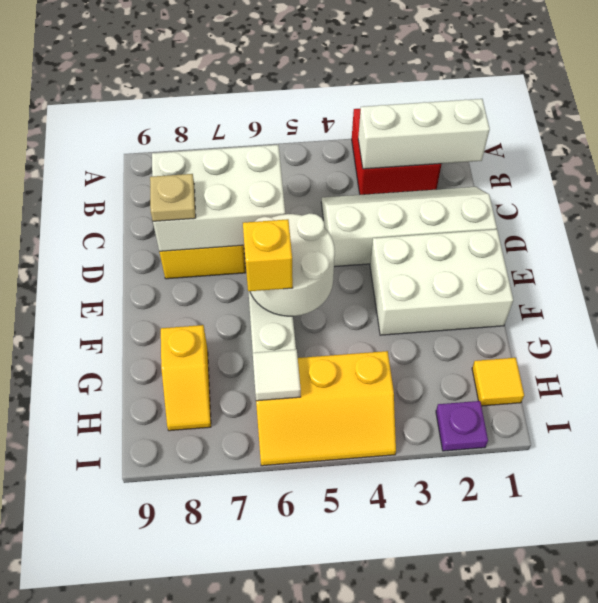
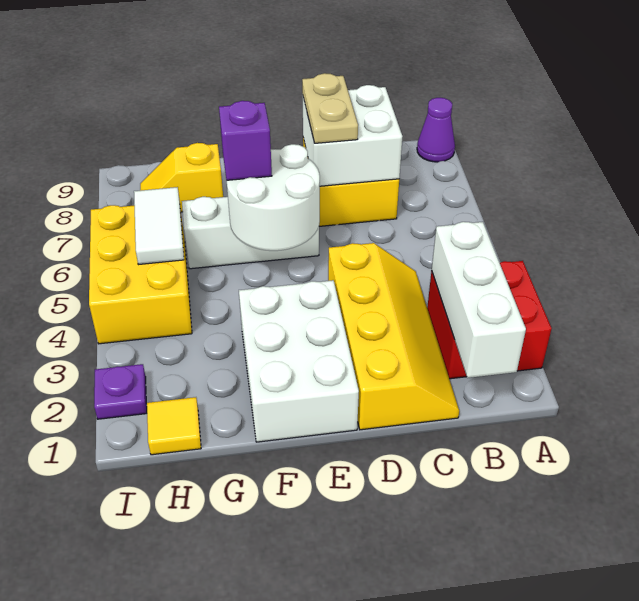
none -> purple 1x1 cone [417,98,455,162]
white 2x4 slope [321,187,497,267] -> yellow 2x4 slope [328,243,459,430]
white 2x3 brick [152,145,285,251] -> white 2x2 brick [303,85,403,186]
tan 1x1 plate [150,174,196,221] -> tan 1x2 plate [302,73,358,143]
yellow 1x1 brick [243,219,293,291] -> purple 1x1 brick [219,101,272,180]
yellow 2x3 slope [256,351,396,466] -> yellow 2x3 brick [89,205,192,344]
white 1x1 tile [253,349,301,401] -> white 1x2 tile [134,187,184,265]

